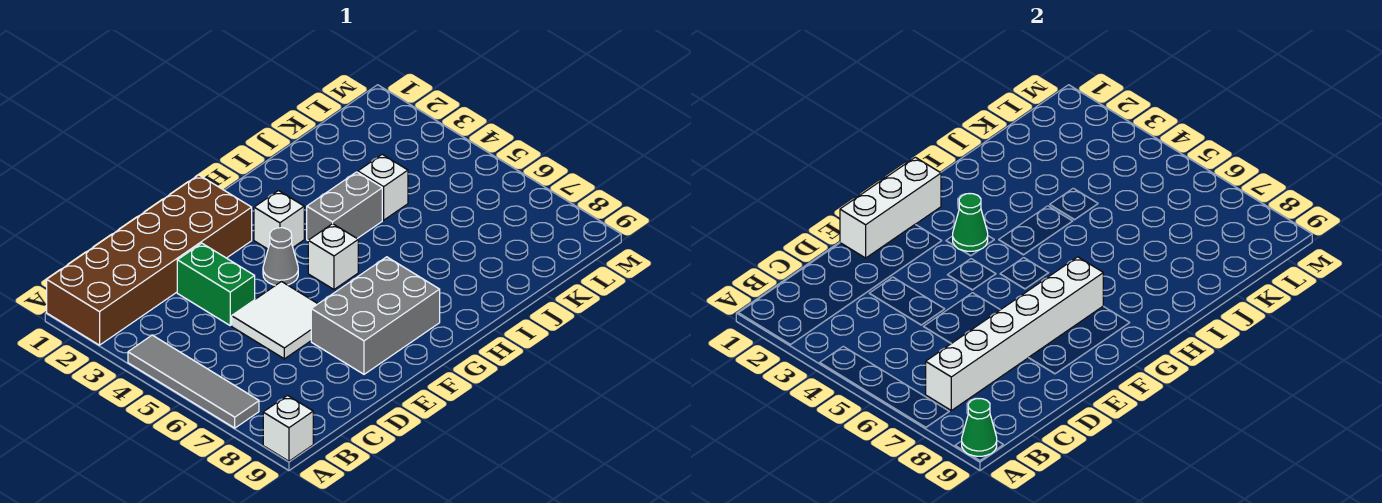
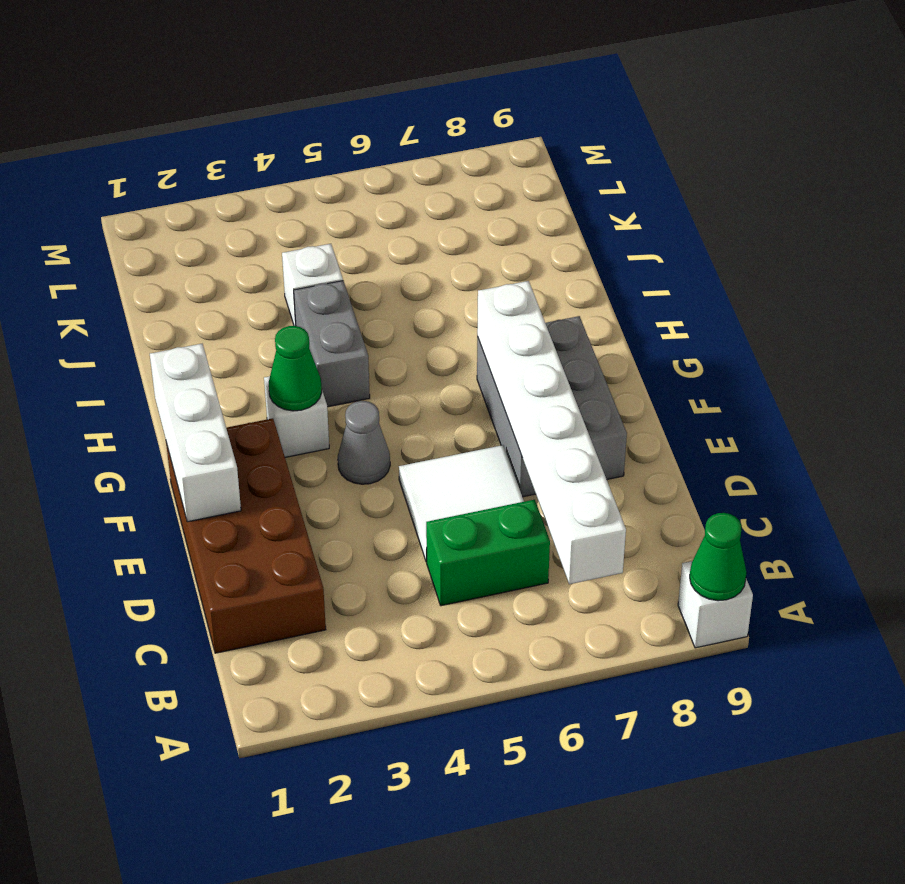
brown 2x6 brick [47,175,252,345] -> brown 2x4 brick [166,418,326,653]
grey 1x4 tile [128,335,259,428] -> none
green 1x2 brick [177,243,255,325] -> green 1x2 brick moved to [426,500,550,606]
white 1x1 brick [308,224,358,289] -> none

